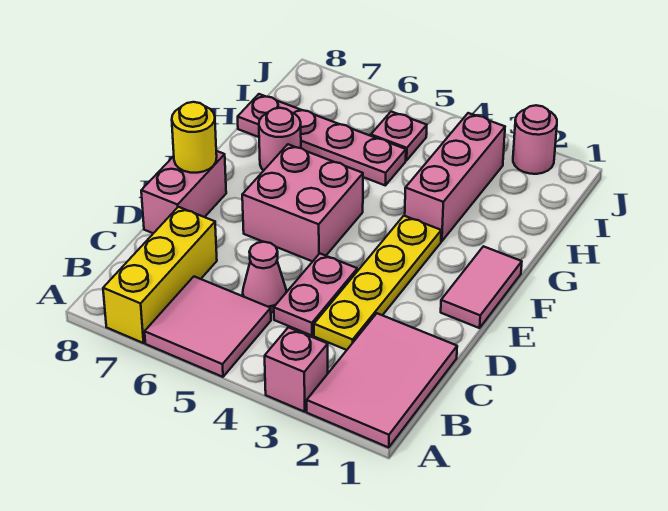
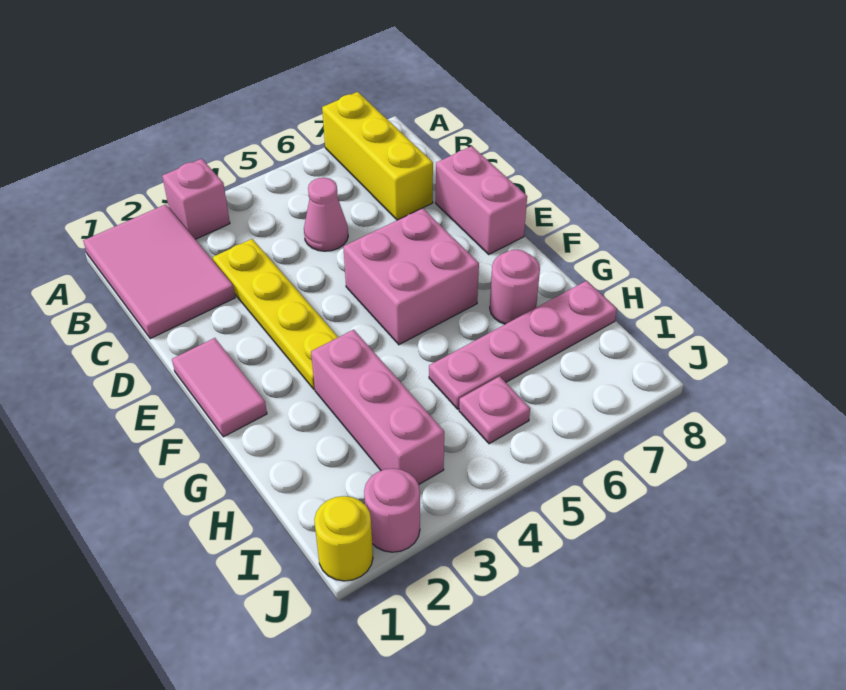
pink 2x2 tile [145,277,271,377] -> none
pink 1x2 plate [274,254,357,336] -> none
yellow 1x1 round brick [172,102,217,173] -> yellow 1x1 round brick moved to [314,496,373,581]

